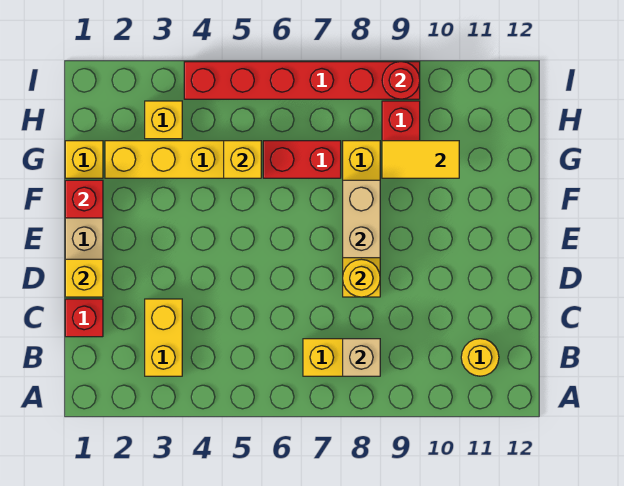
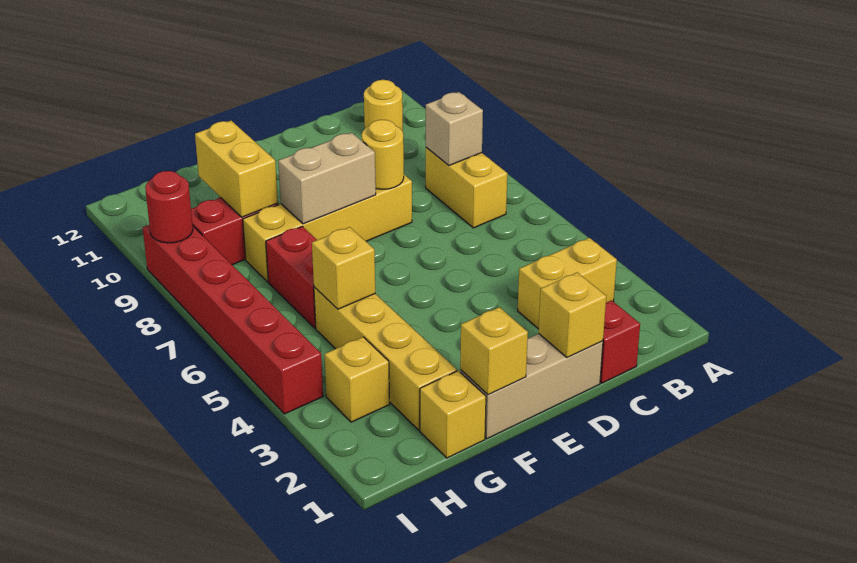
red 1x1 brick [65,180,103,218] -> yellow 1x1 brick [460,307,528,395]
yellow 1x2 tile [382,141,459,178] -> yellow 1x2 brick [195,121,278,217]

